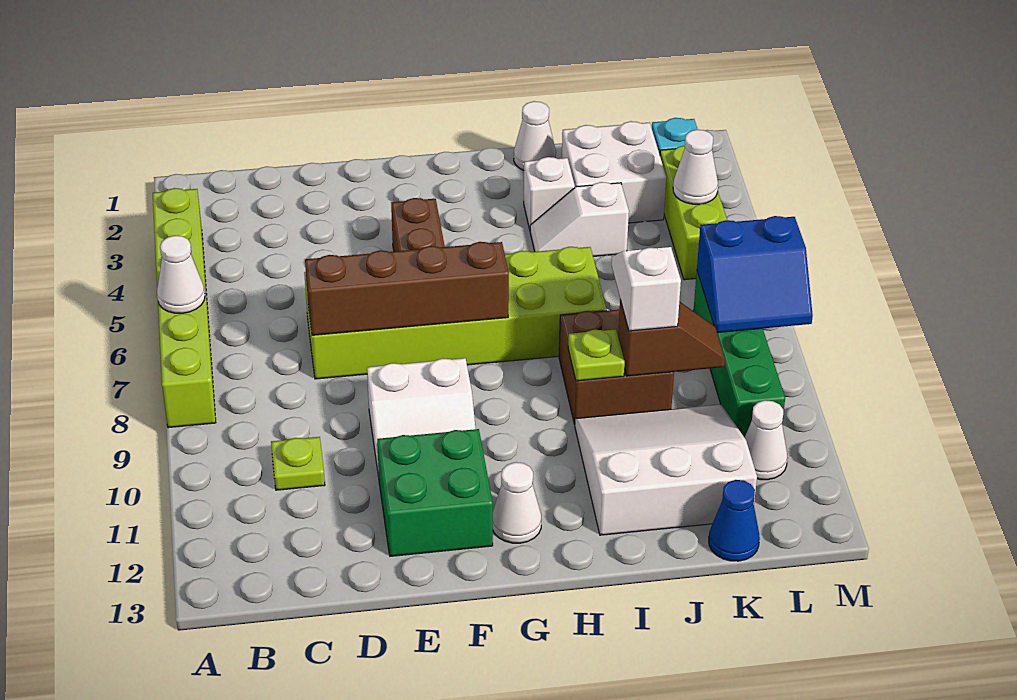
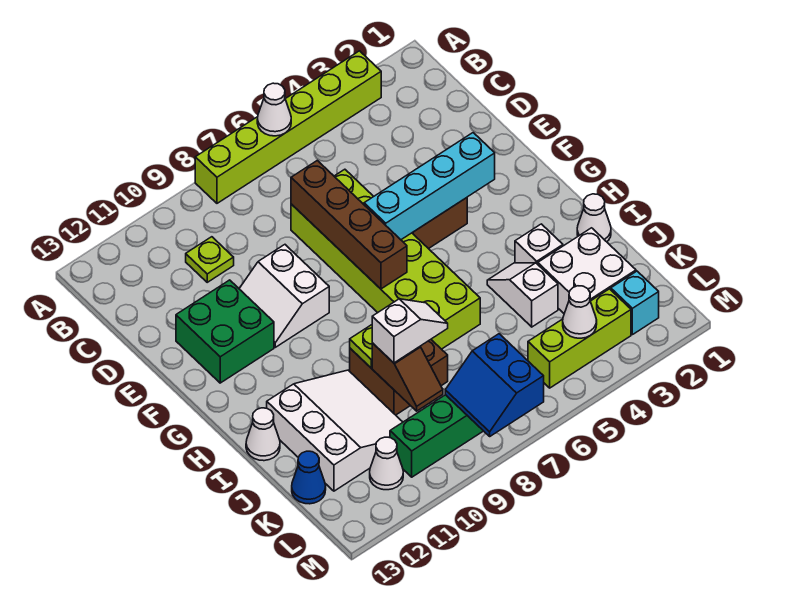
none -> cyan 1x4 brick [364,133,495,240]
white 1x1 cone [493,462,541,543] -> white 1x1 cone moved to [246,408,280,461]

